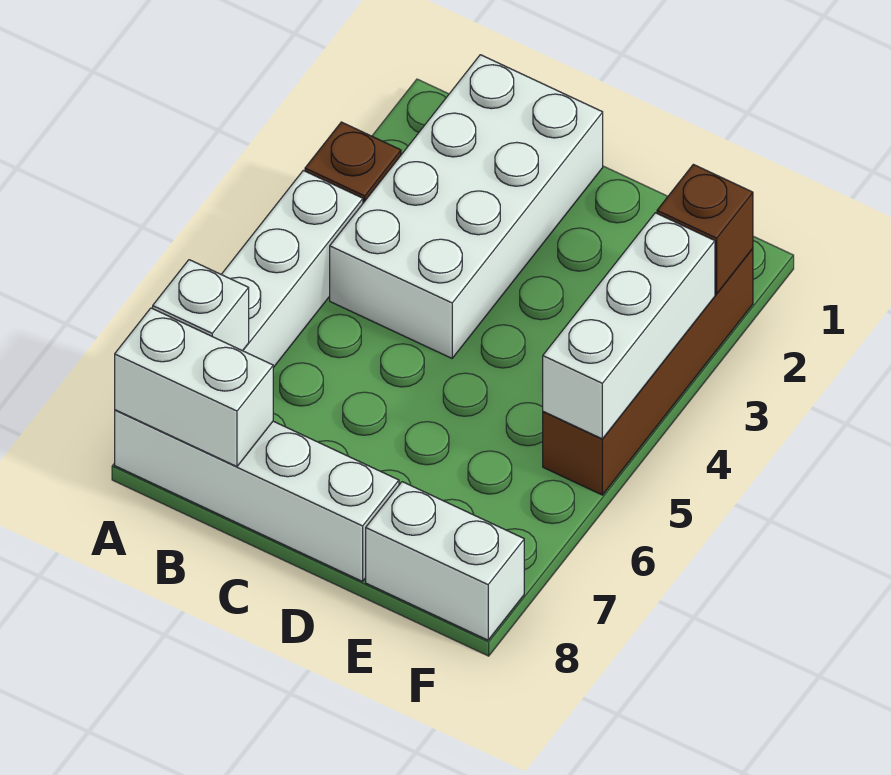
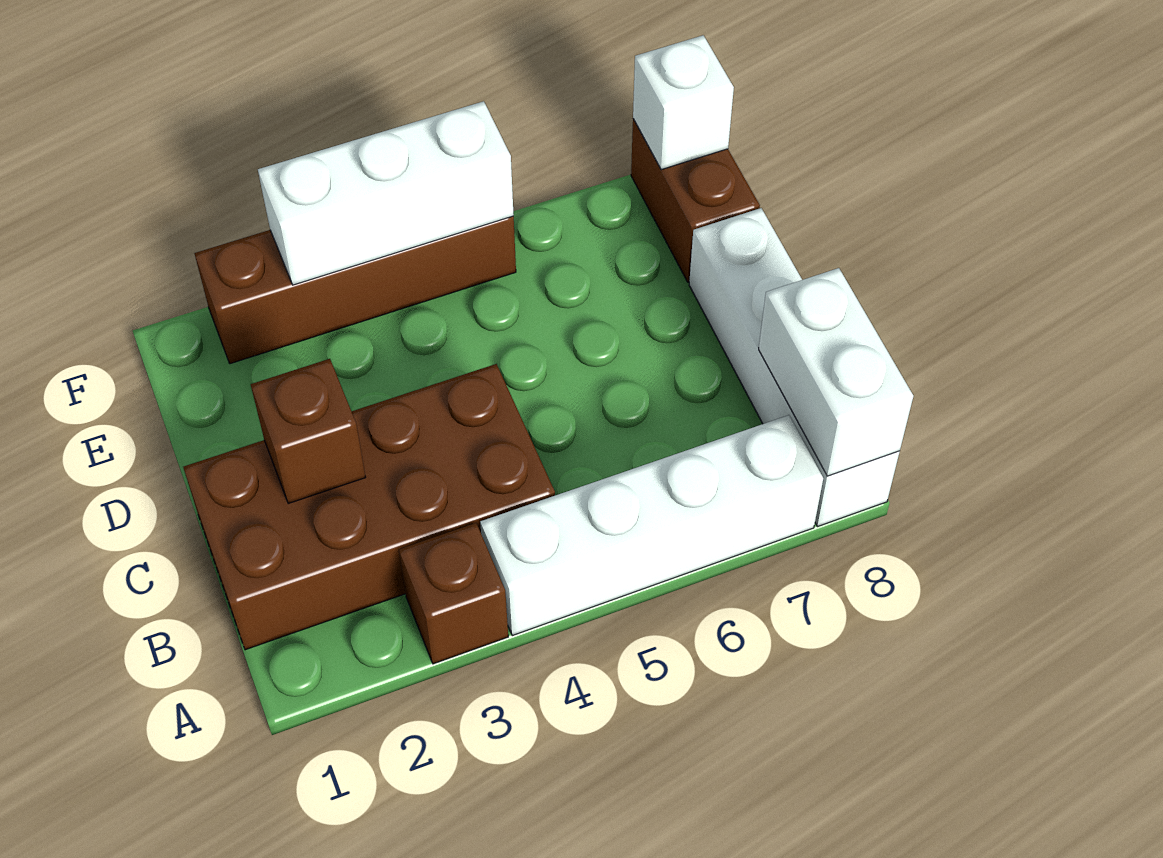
white 1x1 brick [153,260,249,351] -> white 1x1 brick moved to [633,35,734,170]
white 2x4 brick [330,55,603,358] -> brown 2x4 brick [183,364,555,650]
white 1x2 brick [366,482,524,640] -> brown 1x2 brick [631,119,760,282]
brown 1x1 brick [657,164,753,294] -> brown 1x1 brick moved to [251,359,366,504]

